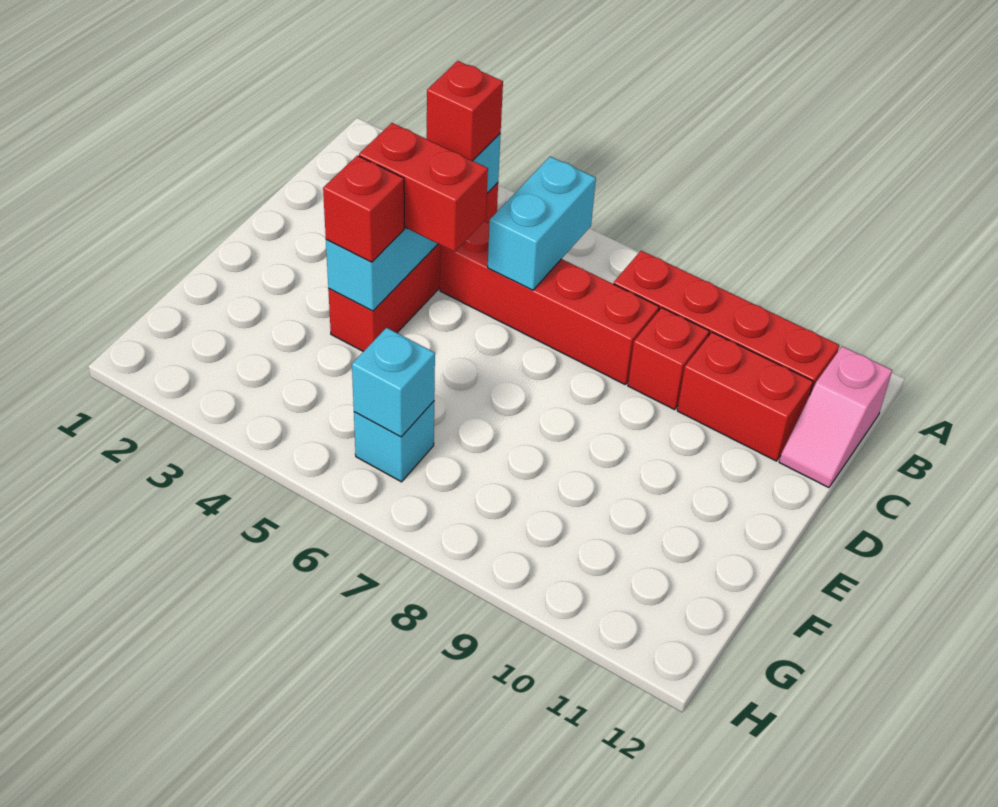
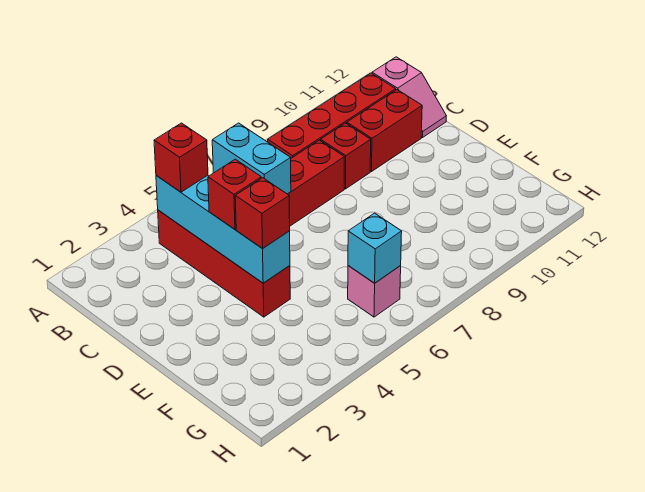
red 1x2 brick [359,123,488,252] -> red 1x1 brick [208,159,261,229]
cyan 1x1 brick [354,401,434,482] -> pink 1x1 brick [348,266,401,317]

